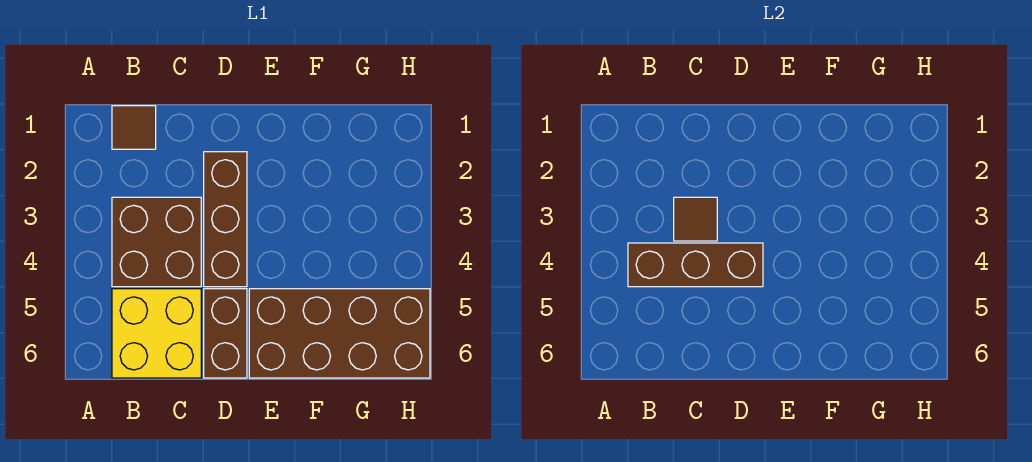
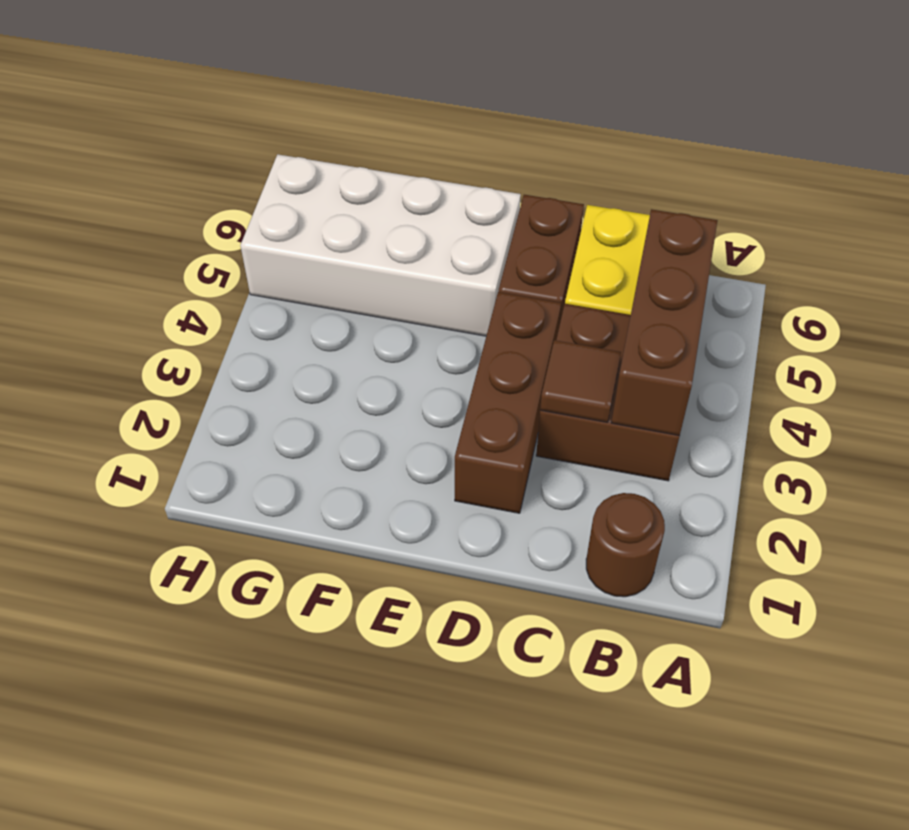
brown 1x1 tile [112,106,156,149] -> brown 1x1 round brick [586,493,665,597]
brown 1x3 brick [628,243,763,287] -> brown 1x3 brick turned to [611,209,718,436]
brown 2x4 brick [249,289,430,378] -> white 2x4 brick [240,154,521,336]

